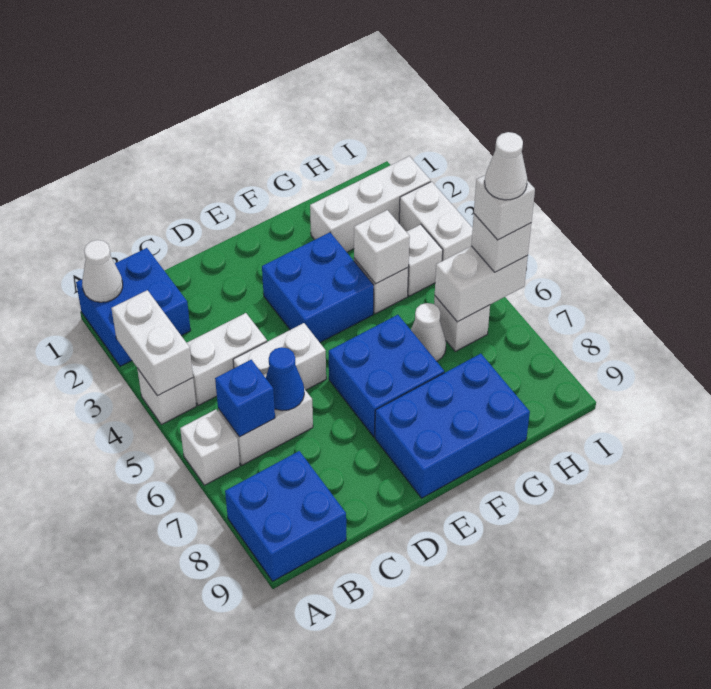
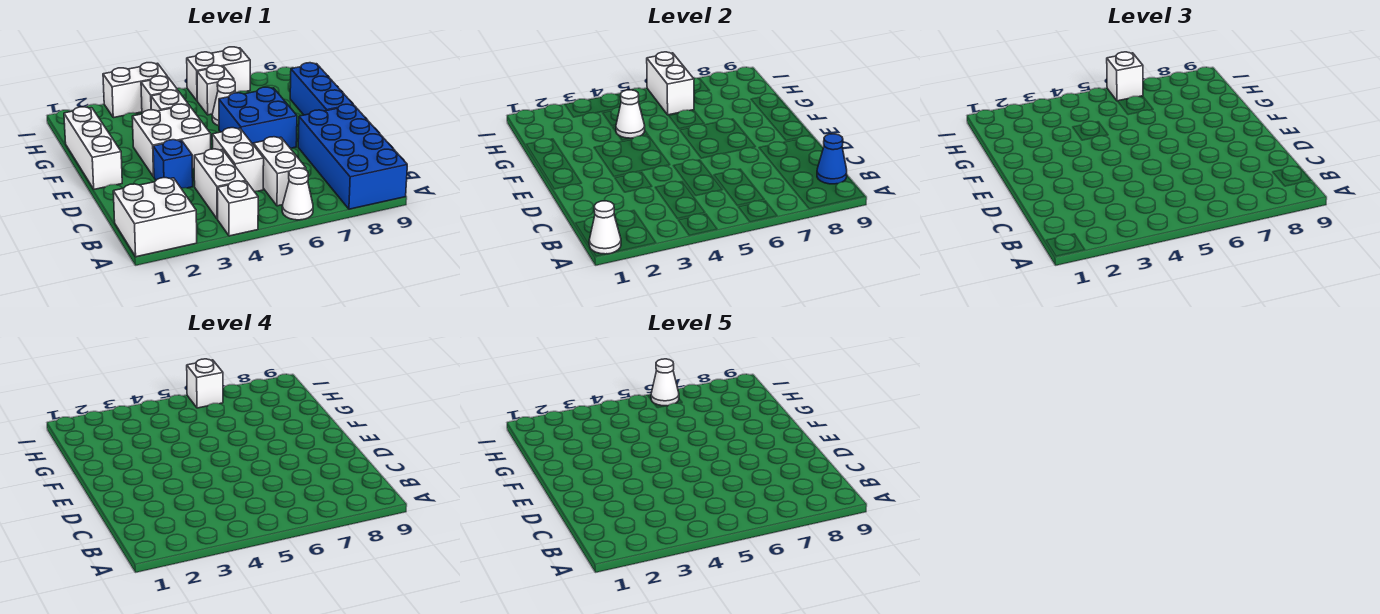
blue 2x2 brick [76,248,191,366] -> white 2x2 brick [113,178,197,257]
white 1x2 brick [111,290,193,396] -> white 1x2 brick moved to [187,47,250,100]
white 1x1 brick [180,410,240,485] -> white 1x1 cone [282,168,313,220]
blue 2x2 brick [225,451,346,581] -> blue 2x4 brick [298,104,407,209]
blue 1x1 brick [215,360,275,437] -> blue 1x1 brick moved to [153,140,193,188]
blue 1x1 cone [266,347,304,411] -> blue 1x1 cone moved to [817,134,847,184]
blue 2x2 brick [262,232,374,342] -> white 2x2 brick [132,104,211,177]
blue 2x3 brick [375,354,530,498] -> blue 1x3 brick [290,63,353,115]
white 1x3 brick [310,156,431,252] -> white 1x3 brick moved to [64,107,122,189]
white 1x1 brick [354,210,410,284] -> white 1x1 cone [616,90,645,138]

